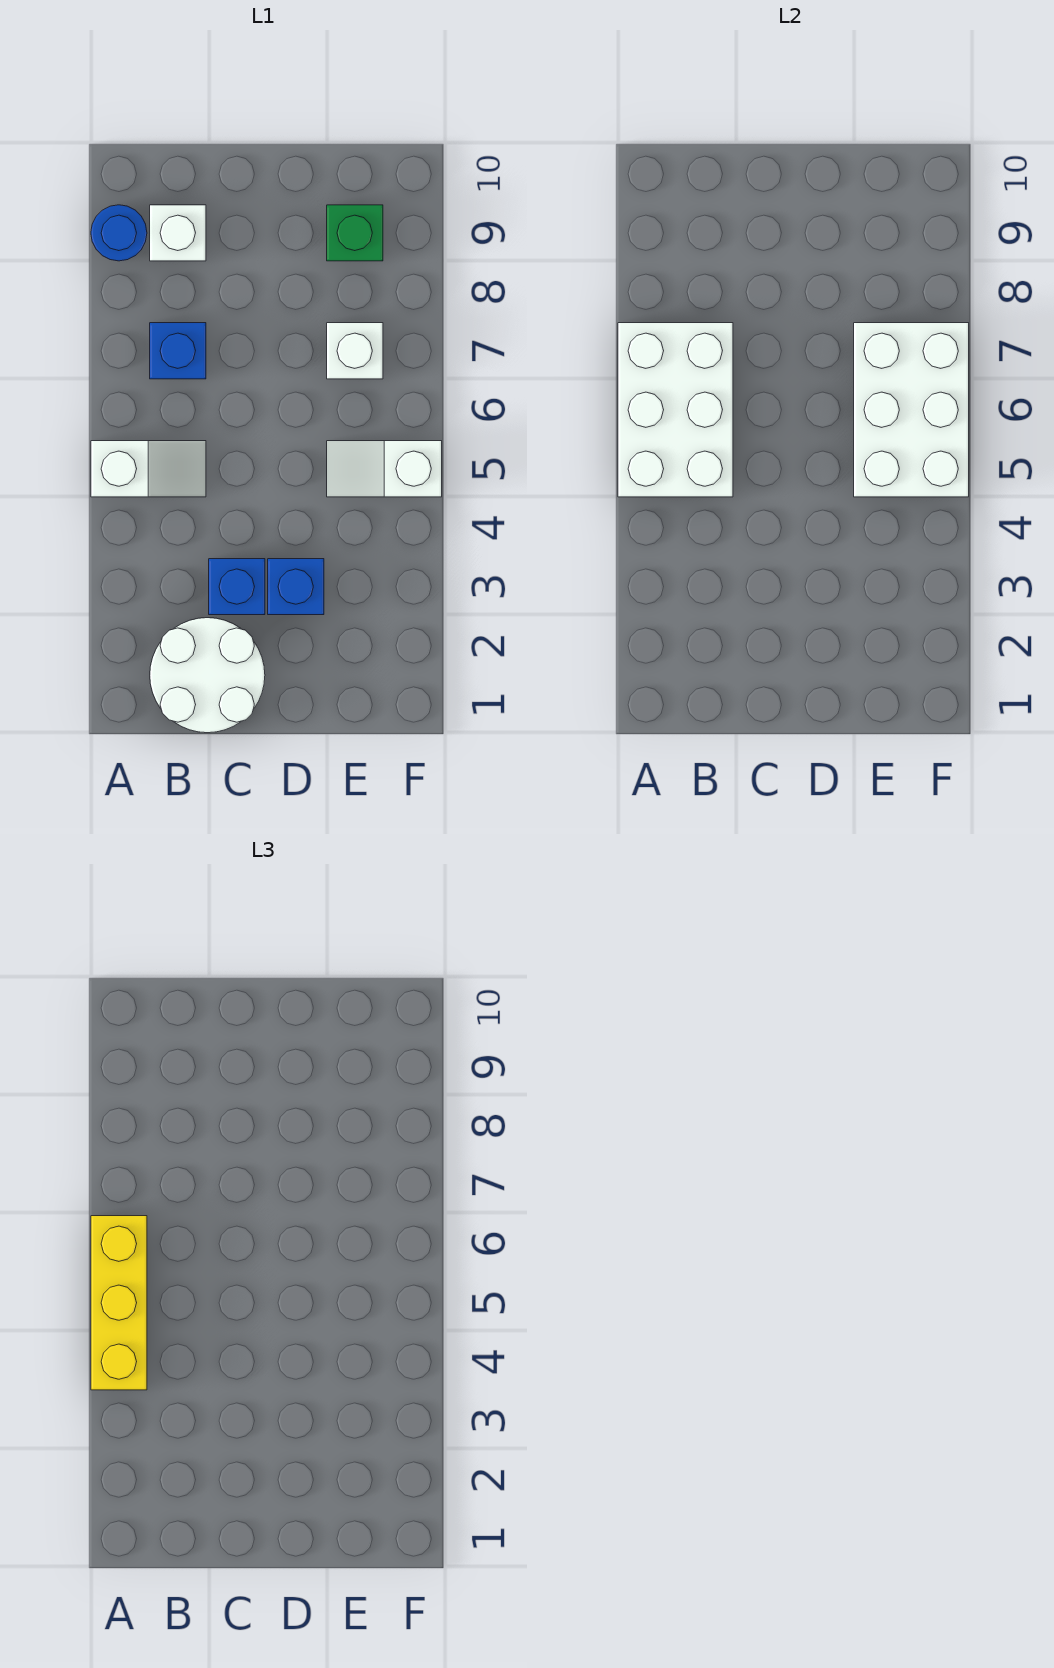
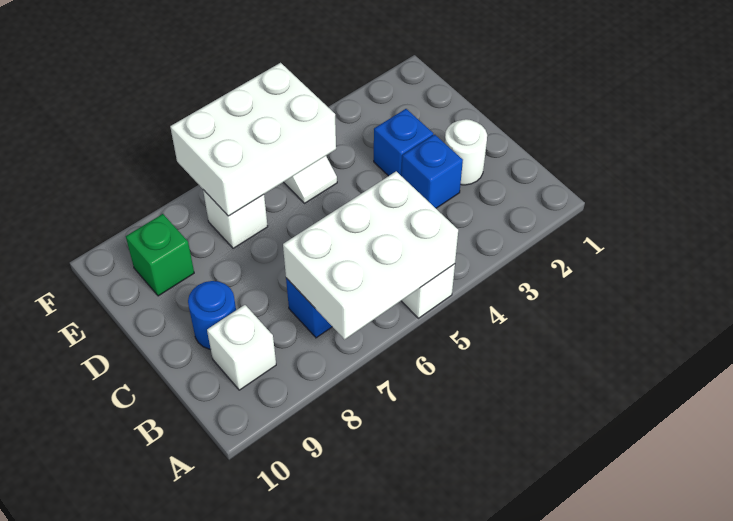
yellow 1x3 brick [91,1216,147,1390] -> none
blue 1x1 round brick [91,205,147,261] -> blue 1x1 round brick moved to [188,281,236,349]
white 2x2 round brick [150,618,265,733] -> white 1x1 round brick [445,119,487,185]

